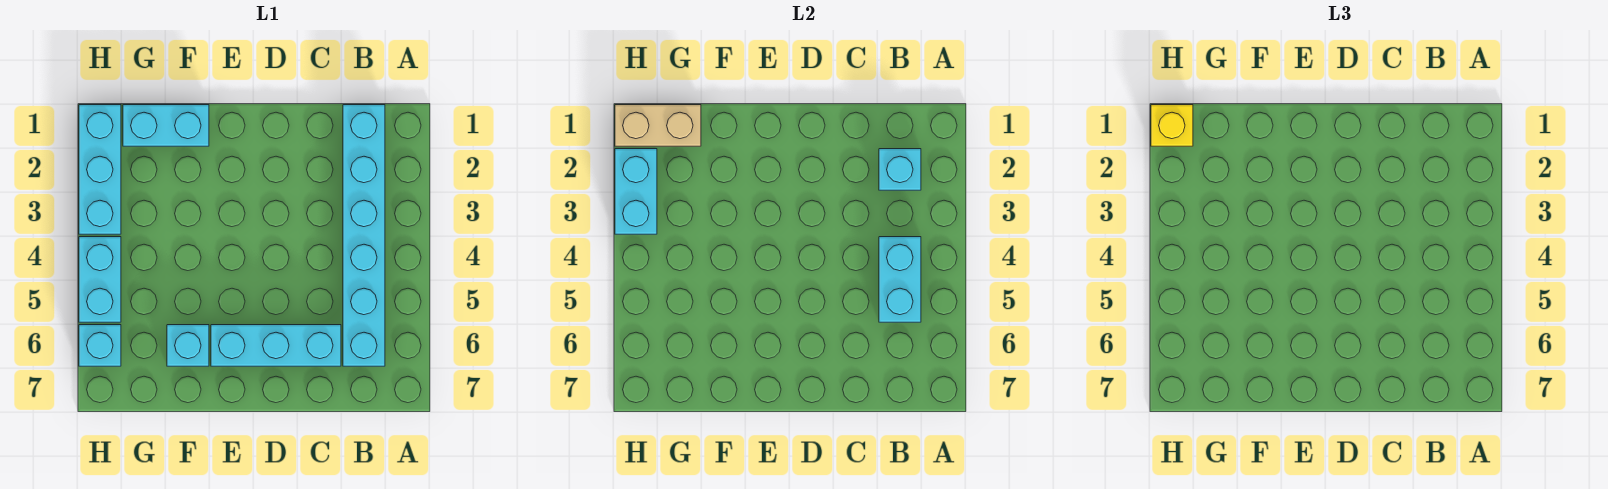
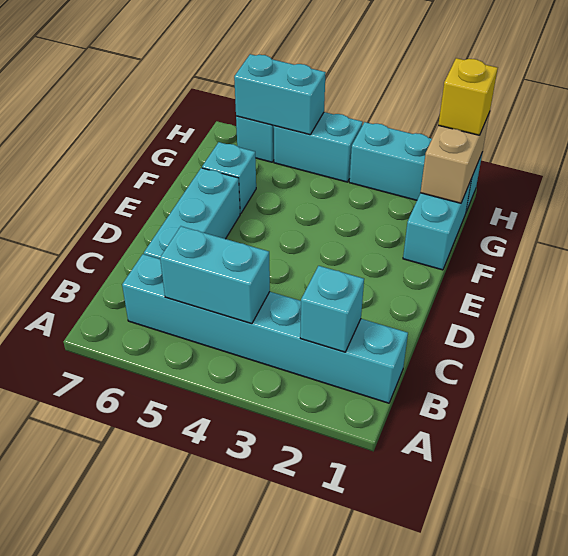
cyan 1x2 brick [615,149,657,234] -> cyan 1x2 brick moved to [234,54,326,135]

